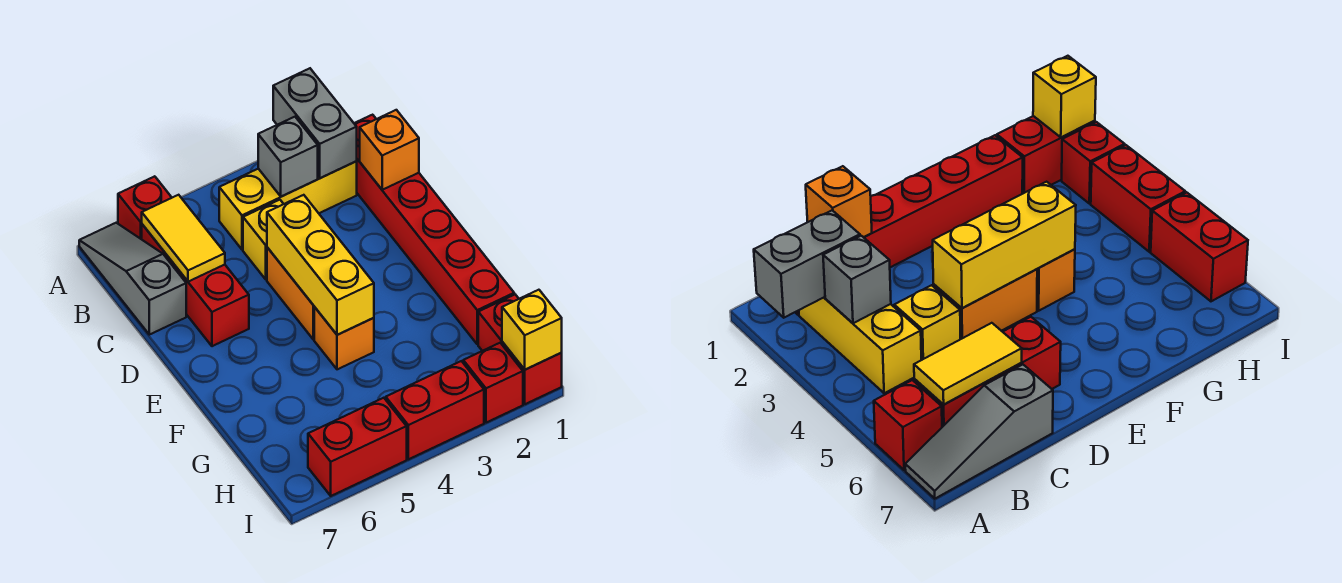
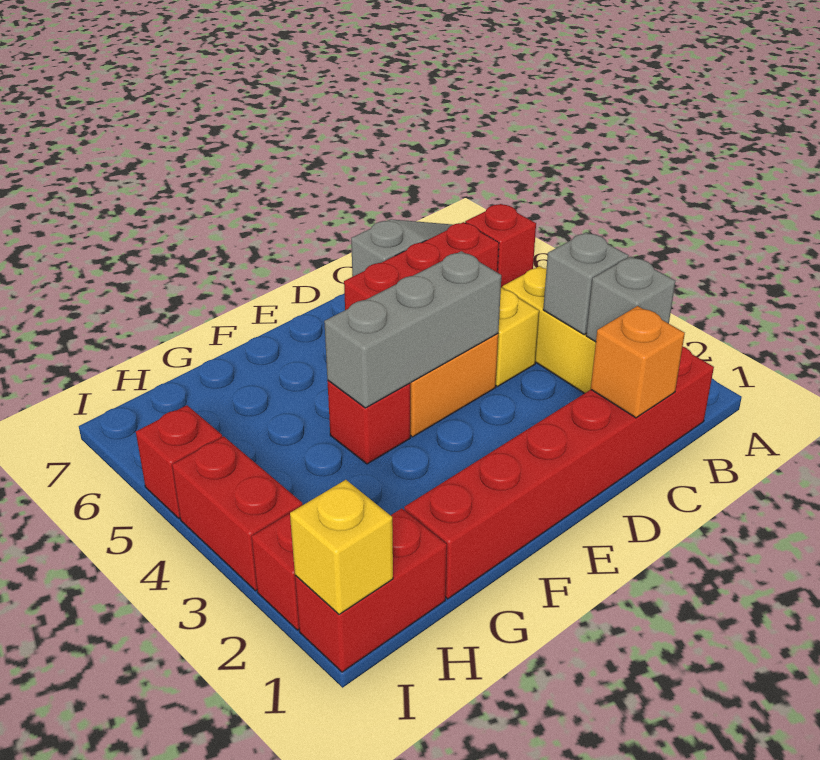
grey 1x2 brick [273,68,357,178] -> grey 1x1 brick [586,257,675,342]
yellow 1x2 tile [142,195,225,282] -> none
yellow 1x3 brick [267,195,374,335] -> grey 1x3 brick [324,251,501,408]
orange 1x1 brick [314,307,374,369] -> red 1x1 brick [327,381,410,464]
red 1x2 brick [308,398,407,496] -> red 1x1 brick [136,405,222,519]

